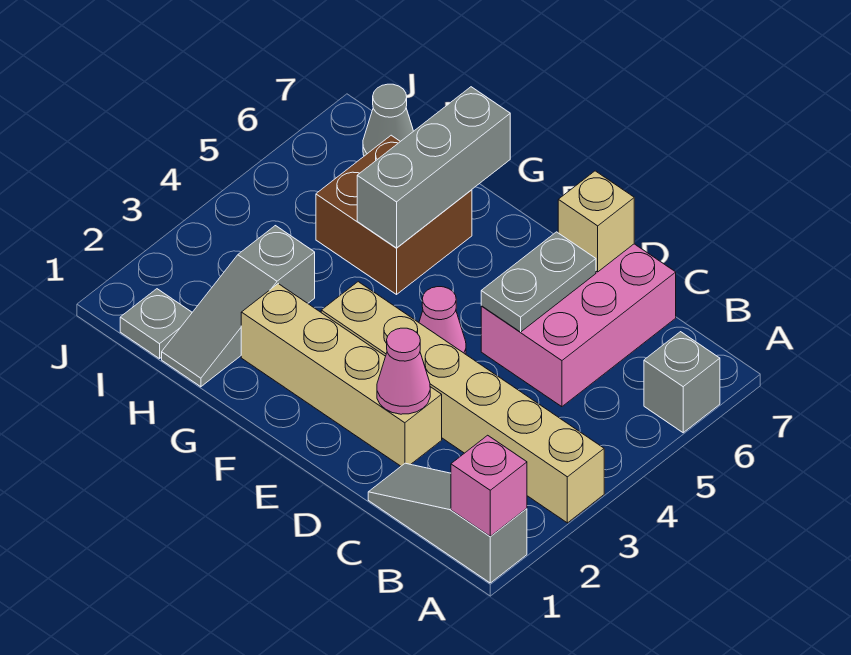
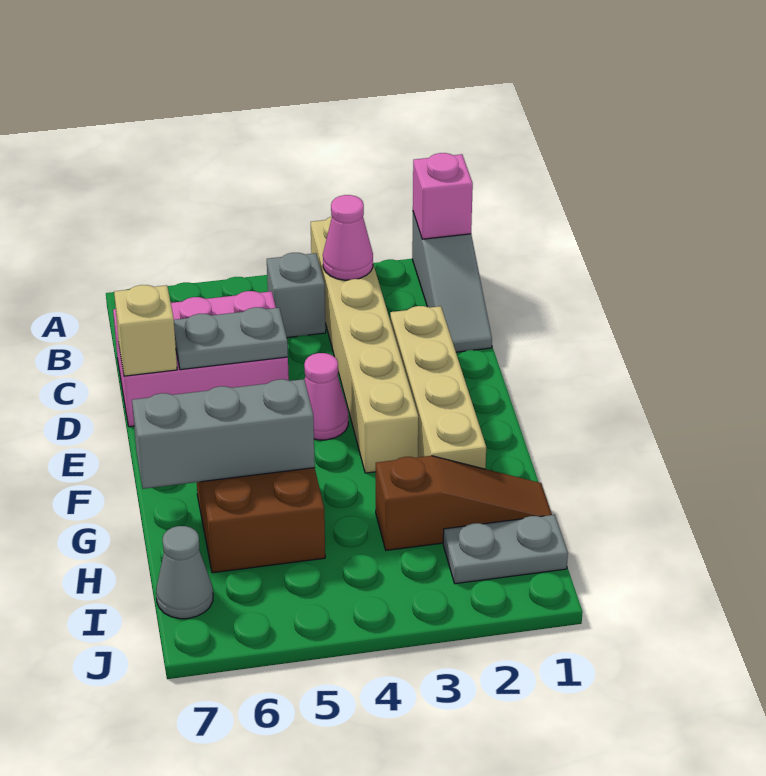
grey 1x1 brick [644,332,720,433] -> grey 1x1 brick moved to [267,253,326,338]
pink 1x1 cone [377,328,430,414] -> pink 1x1 cone moved to [323,195,373,280]
grey 1x3 slope [162,226,315,387] -> brown 1x3 slope [376,456,552,550]
grey 1x1 plate [120,289,192,359] -> grey 1x2 plate [443,515,568,584]

